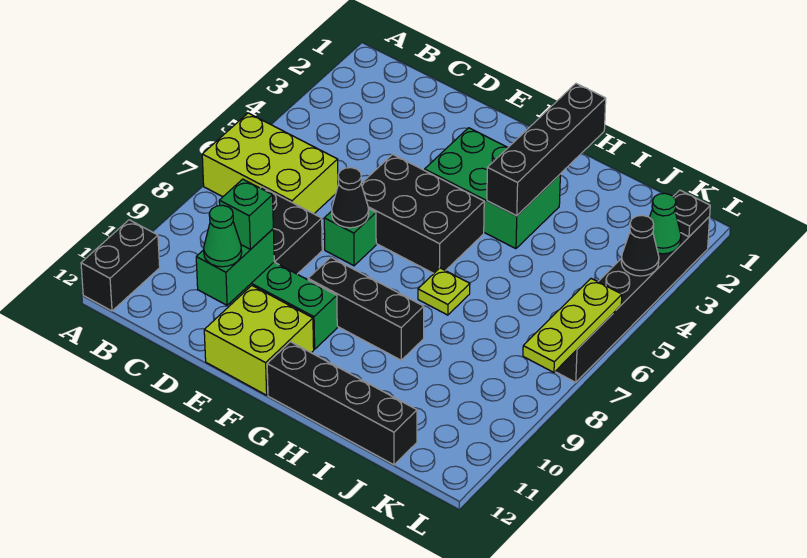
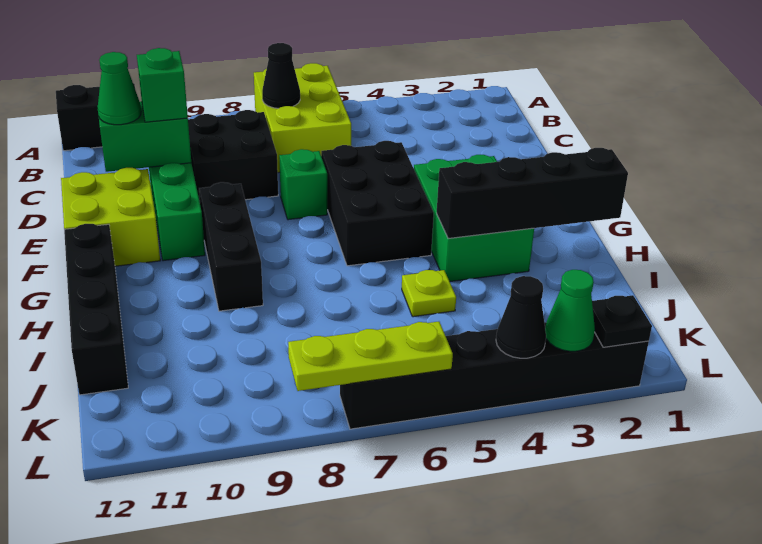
black 1x1 cone [332,168,369,228] -> black 1x1 cone moved to [262,43,300,109]
lime 1x1 plate [418,268,470,315] -> lime 1x1 plate moved to [402,270,456,317]

